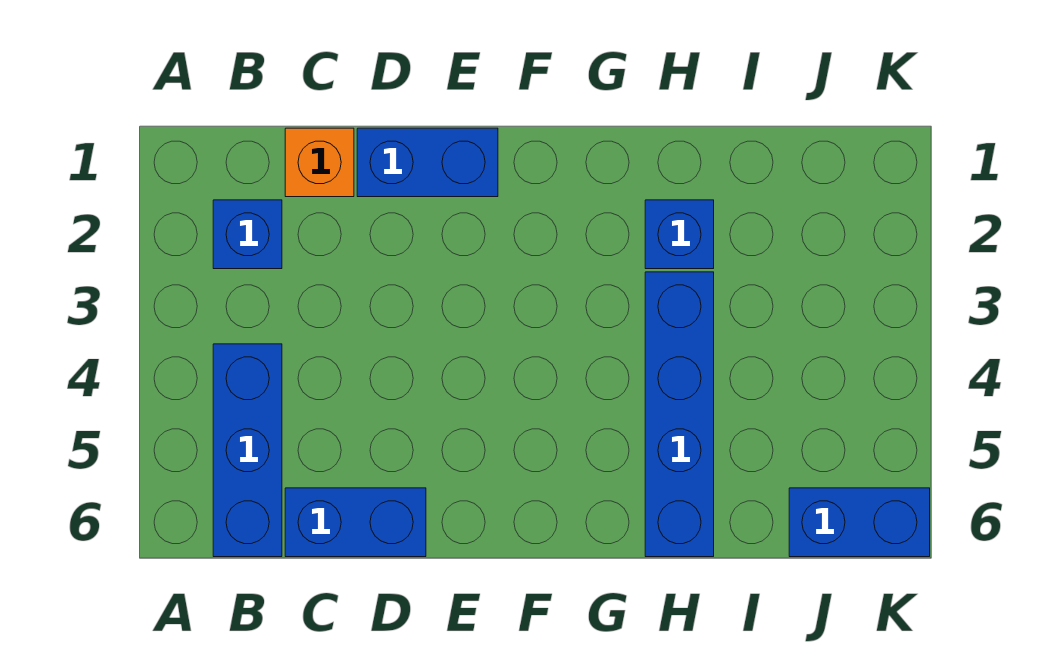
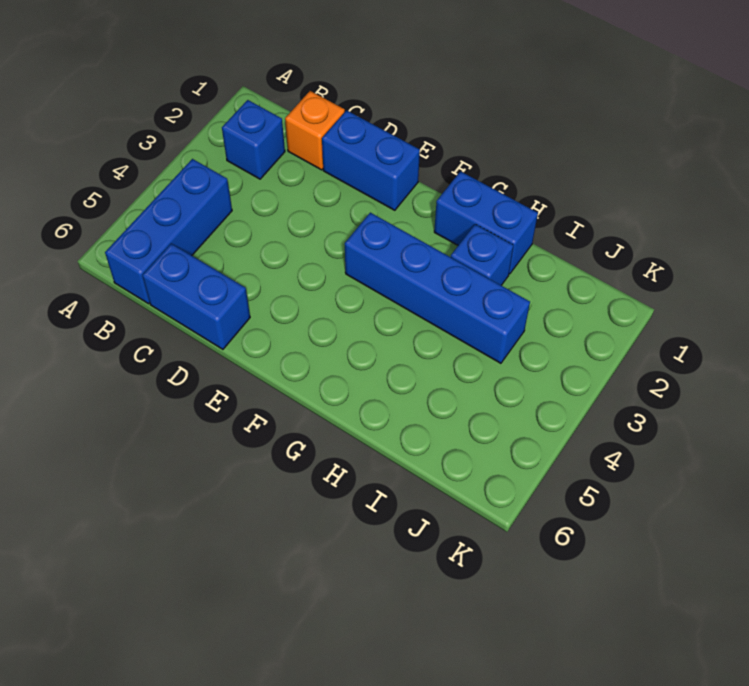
blue 1x4 brick [645,272,714,557] -> blue 1x4 brick turned to [345,213,530,363]
blue 1x2 brick [789,488,930,557] -> blue 1x2 brick moved to [434,171,538,274]

